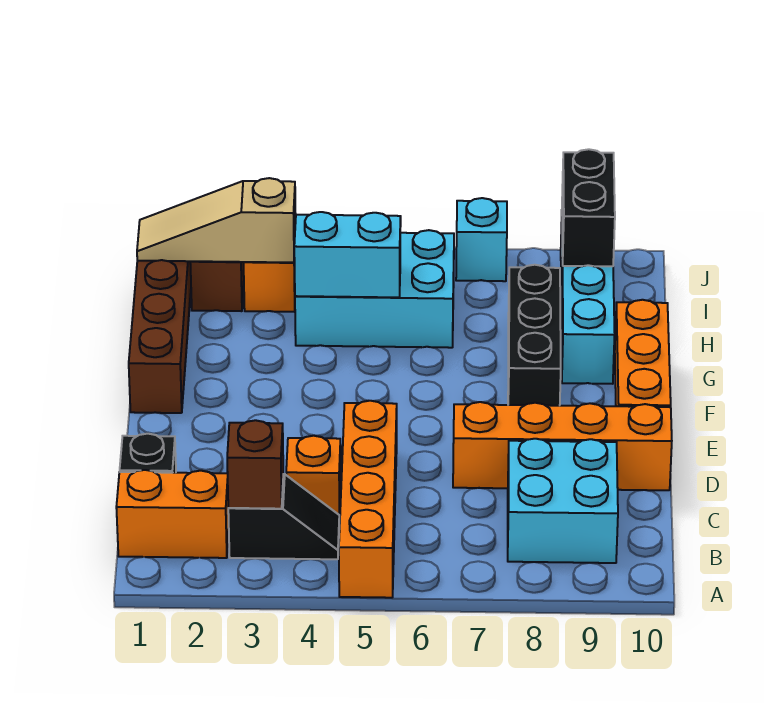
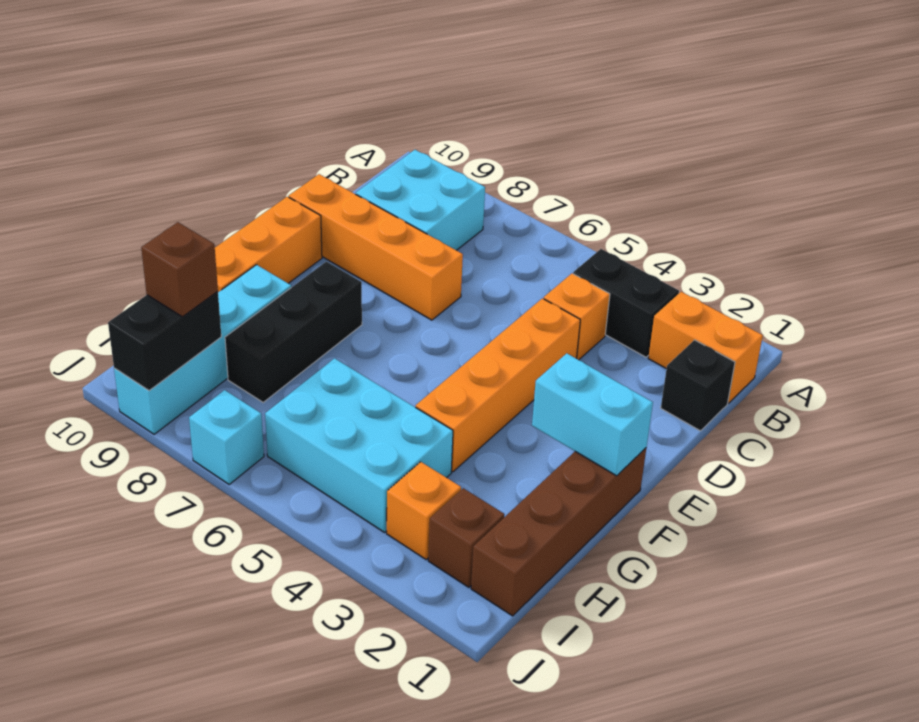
orange 1x4 brick [339,401,397,598] -> orange 1x4 brick moved to [416,298,580,472]
black 1x2 slope [228,474,339,559] -> black 1x2 brick [573,249,679,357]
brown 1x1 brick [227,420,283,509] -> brown 1x1 brick moved to [141,222,218,317]
cyan 1x2 brick [294,212,401,297] -> cyan 1x2 brick moved to [532,353,653,476]
tan 1x3 slope [137,178,296,263] -> none

